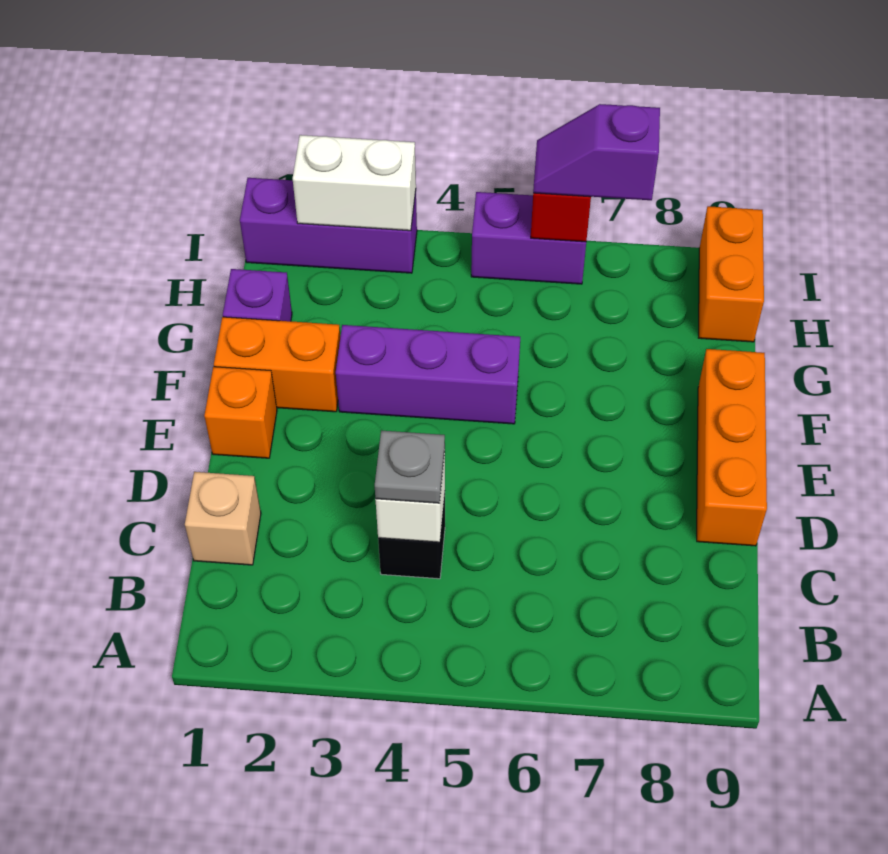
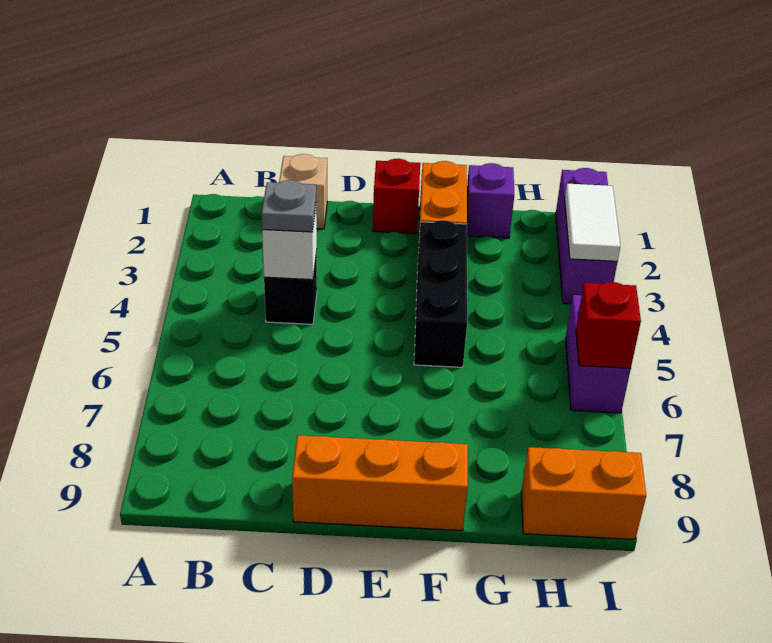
orange 1x1 brick [204,367,277,458] -> red 1x1 brick [373,159,420,234]
purple 1x3 brick [336,325,520,424] -> black 1x3 brick [414,220,467,367]
white 1x2 brick [293,135,416,231] -> white 1x2 tile [565,184,620,261]
purple 1x2 slope [533,104,660,200] -> none

